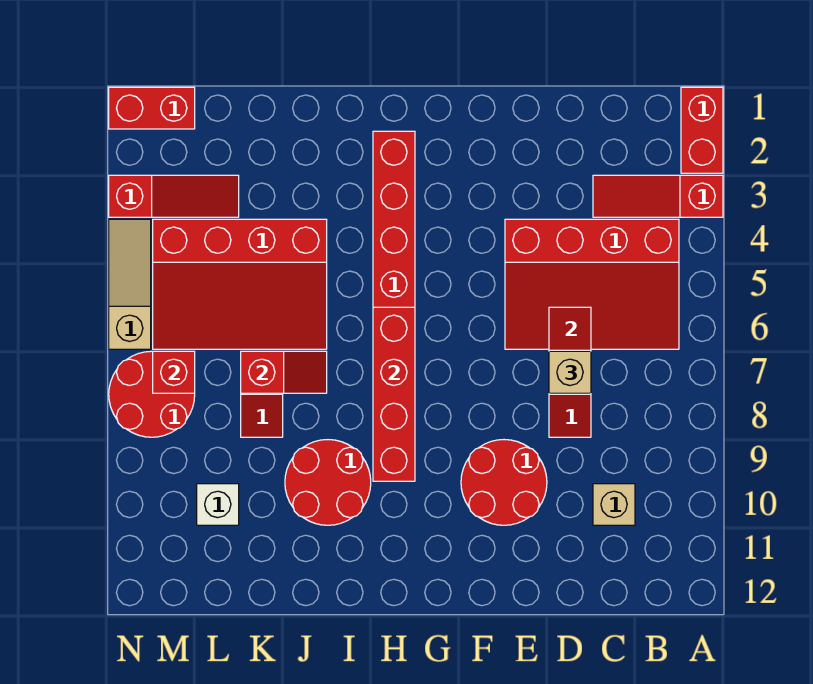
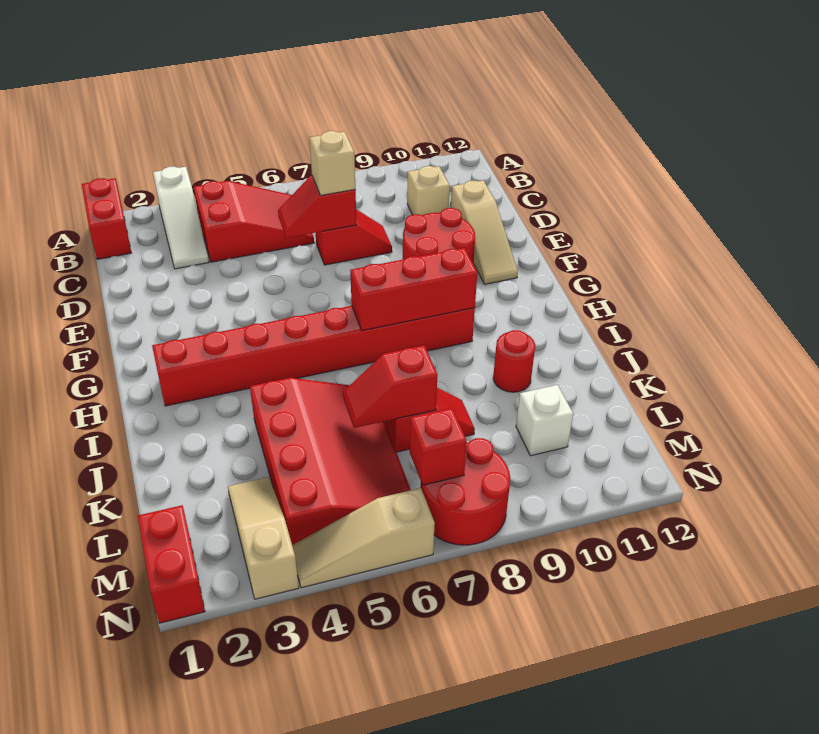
red 1x2 brick [681,87,723,173] -> red 1x2 brick turned to [82,178,131,259]
red 1x3 slope [593,175,723,217] -> white 1x3 slope [153,167,209,269]
red 3x4 slope [505,219,679,349] -> red 2x3 slope [194,181,314,262]
none -> tan 1x3 slope [451,180,518,284]
red 1x4 brick [373,307,415,481] -> red 1x3 brick [350,248,477,331]
red 2x2 round brick [285,440,371,525] -> red 1x1 round brick [493,330,535,392]
red 1x2 slope [241,351,327,393] -> red 1x2 slope turned to [343,345,437,428]
red 1x3 slope [109,175,239,217] -> tan 1x3 slope [228,477,299,599]

